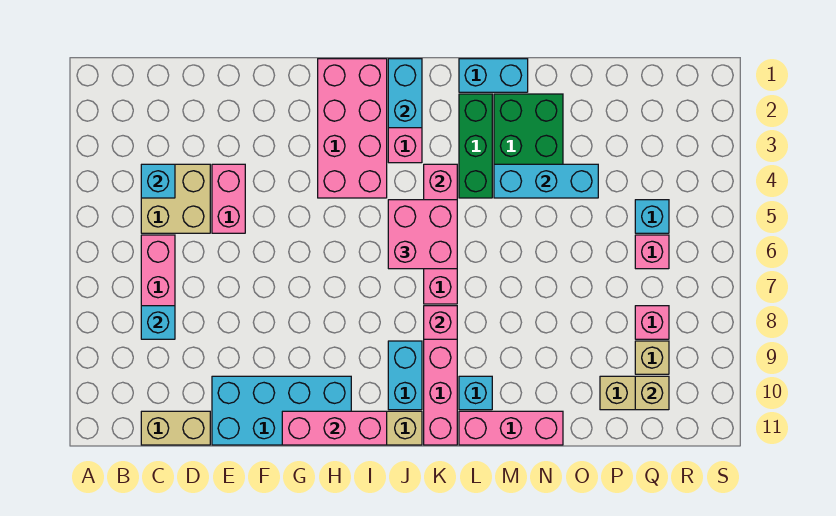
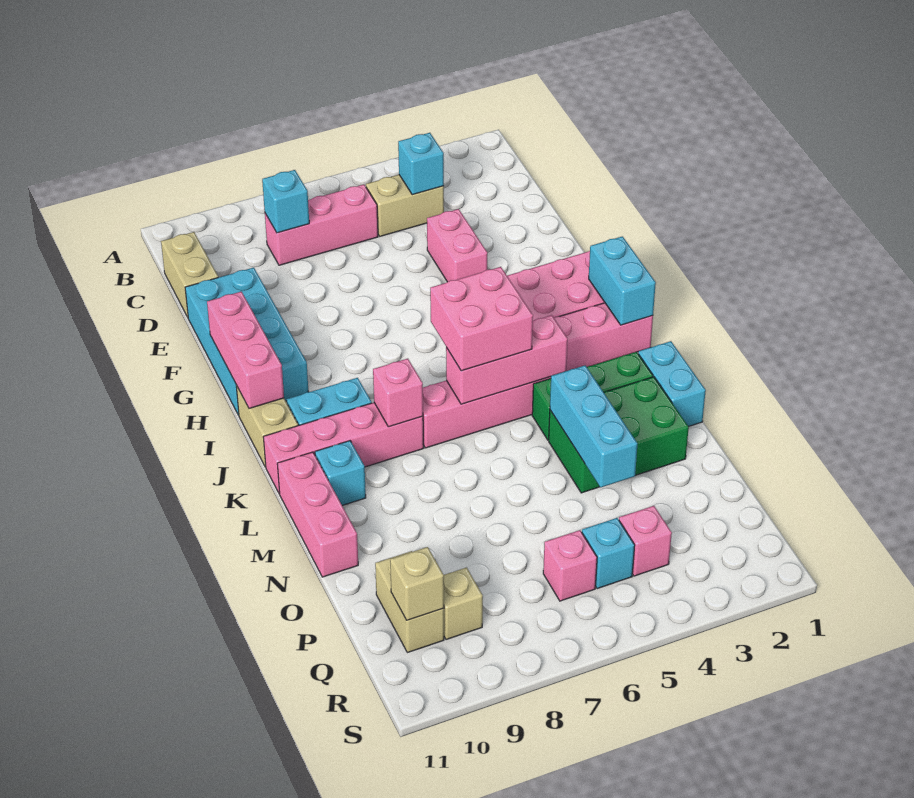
tan 2x2 brick [141,164,210,233] -> tan 1x2 brick [366,175,444,236]
pink 1x2 brick [212,164,245,233] -> pink 1x2 brick turned to [427,209,487,282]
cyan 1x2 brick [388,59,422,128] -> cyan 1x2 brick turned to [589,236,656,325]
pink 1x1 brick [635,306,669,339] -> pink 1x1 brick moved to [619,506,672,576]

